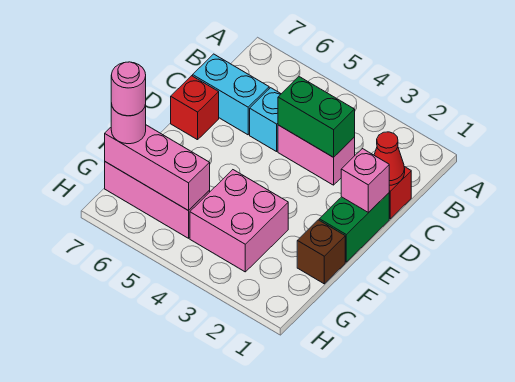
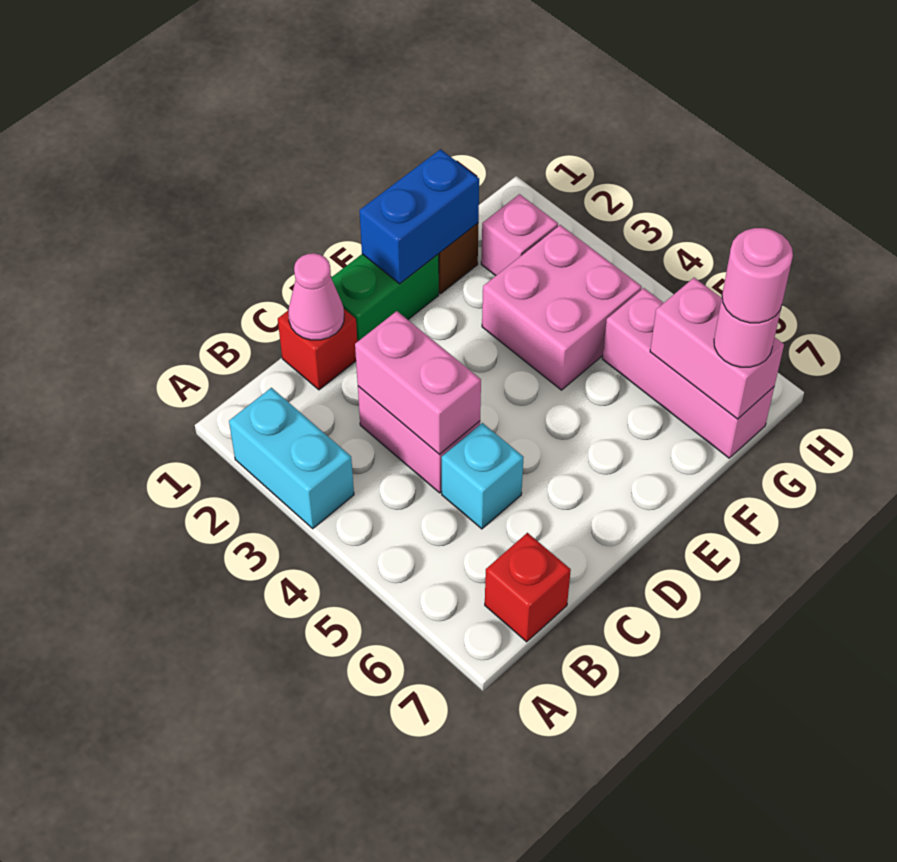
red 1x1 cone [374,132,405,186] -> pink 1x1 cone [288,253,344,340]
green 1x2 brick [278,77,355,157] -> pink 1x2 brick [355,311,481,455]
cyan 1x2 brick [193,54,269,135] -> cyan 1x2 brick moved to [229,388,354,529]
pink 1x1 brick [341,149,389,213] -> pink 1x1 brick moved to [481,194,558,276]
red 1x1 brick [171,76,219,140] -> red 1x1 brick moved to [485,533,571,642]
none -> blue 1x2 brick [359,149,479,284]
pink 1x3 brick [105,125,210,211] -> pink 1x2 brick [650,278,784,419]

